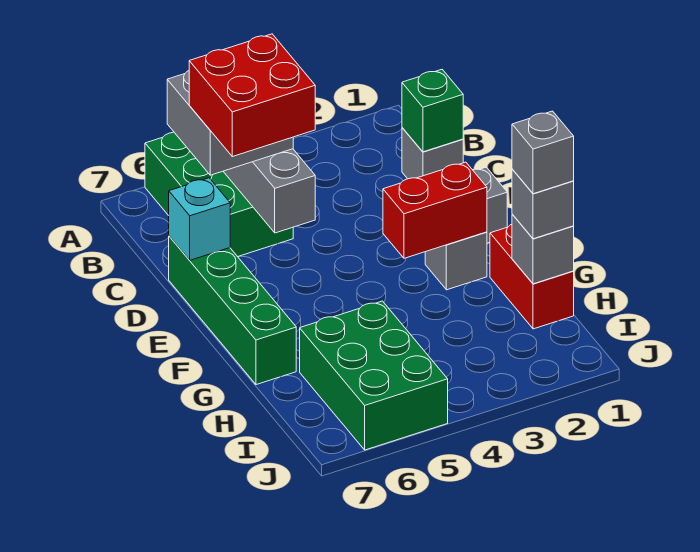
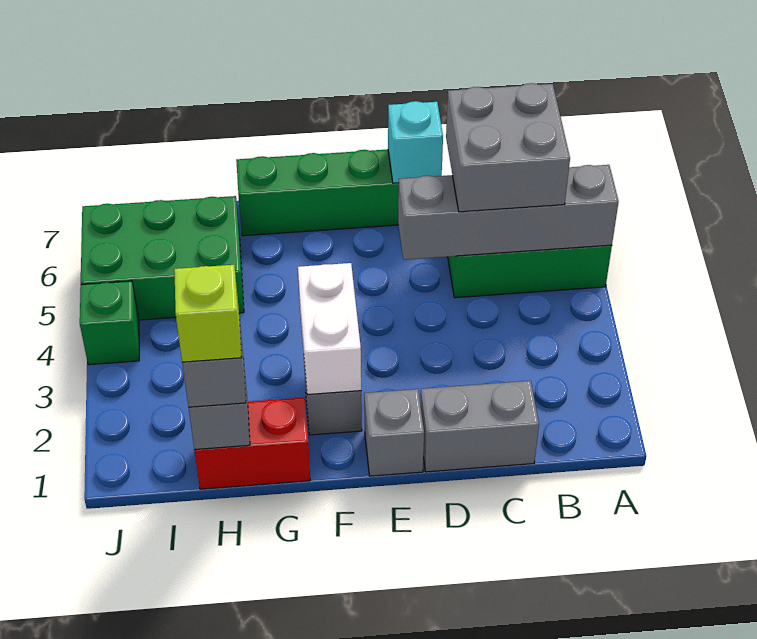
grey 1x1 brick [402,128,463,179] -> grey 1x2 brick [420,381,539,472]
green 1x1 brick [402,70,463,152] -> green 1x1 brick moved to [80,281,139,365]
red 2x2 brick [189,34,315,157] -> none
red 1x2 brick [383,162,487,258] -> white 1x2 brick [298,263,361,395]
grey 1x1 brick [512,111,574,194] -> lime 1x1 brick [174,265,242,362]

